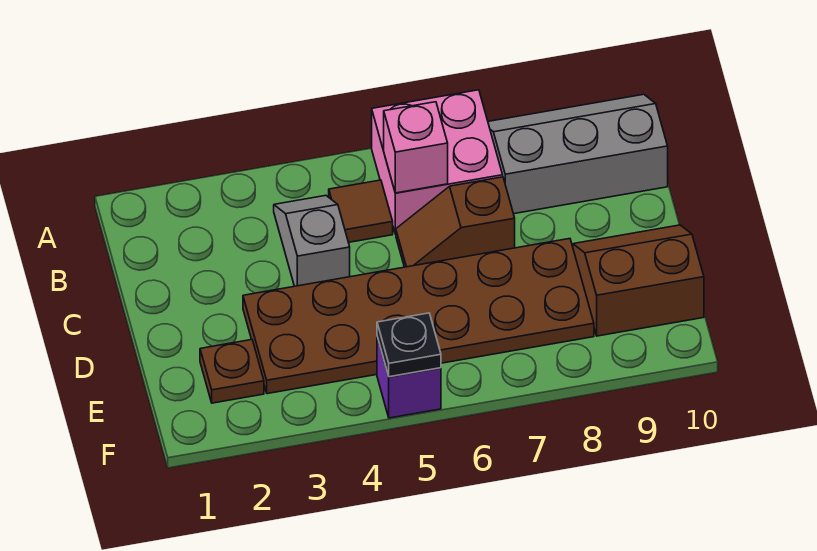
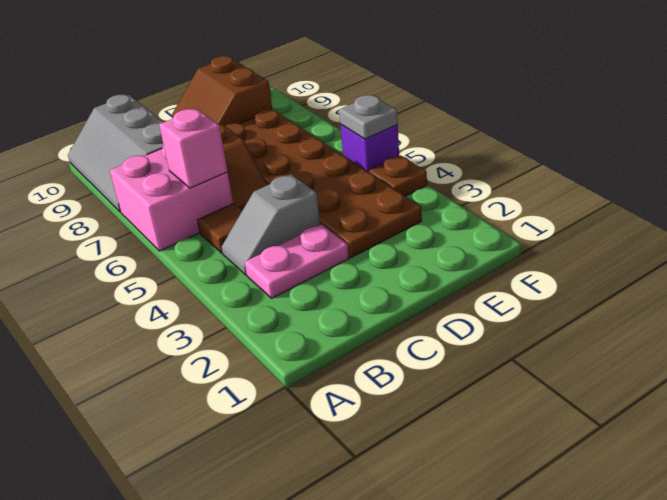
none -> pink 1x2 plate [245,224,349,298]
brown 1x1 plate [200,340,264,403] -> brown 1x1 plate moved to [369,155,427,196]
black 1x1 plate [377,313,441,377] -> grey 1x1 plate [339,95,398,139]

